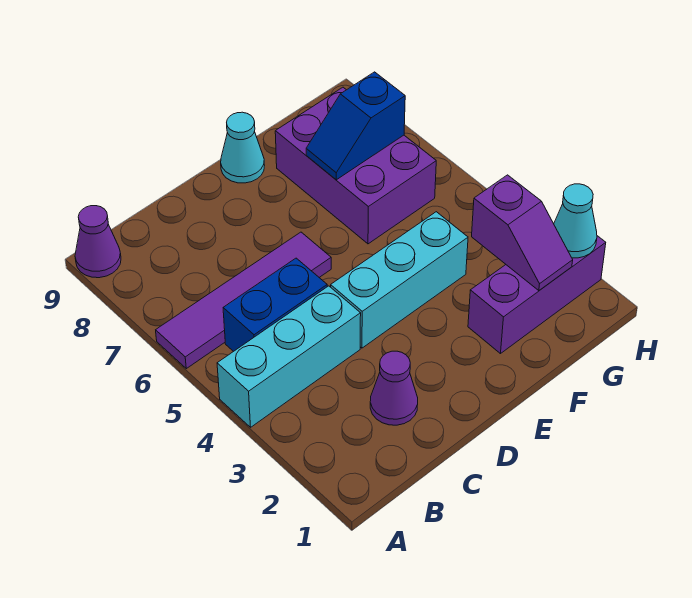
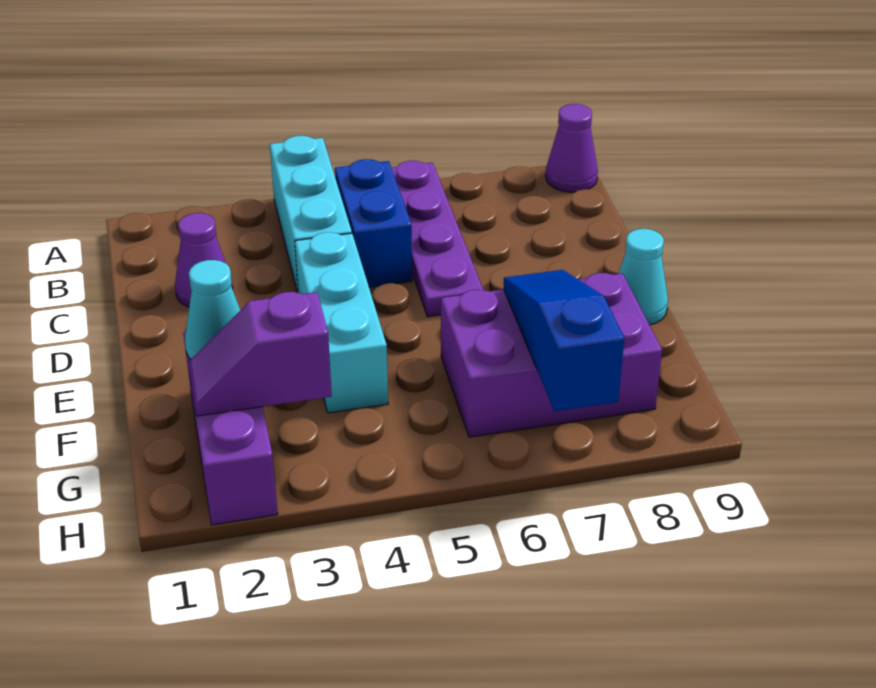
purple 1x4 tile [156,232,331,369] -> purple 1x4 plate [391,161,483,317]
blue 1x2 slope [306,72,405,180] -> blue 1x3 slope [504,270,624,411]
cyan 1x1 cone [554,184,597,258] -> cyan 1x1 cone moved to [185,260,240,359]

